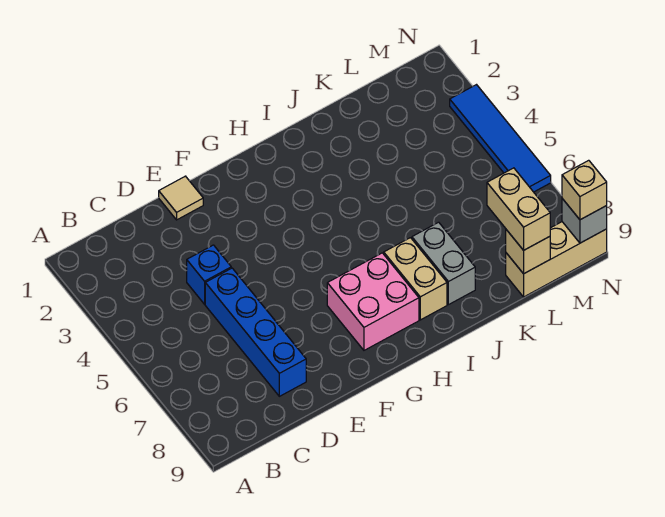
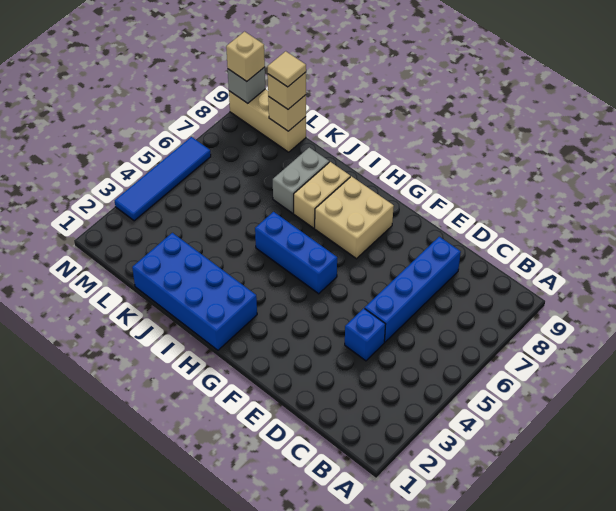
tan 1x1 tile [159,176,203,220] -> tan 1x1 tile moved to [267,51,306,87]
none -> blue 1x3 brick [255,212,337,294]
pink 2x2 brick [327,253,419,350] -> tan 2x2 brick [315,176,394,259]
none -> blue 2x4 brick [132,233,257,350]
tan 1x2 brick [487,168,550,250] -> tan 1x1 brick [268,72,306,109]

